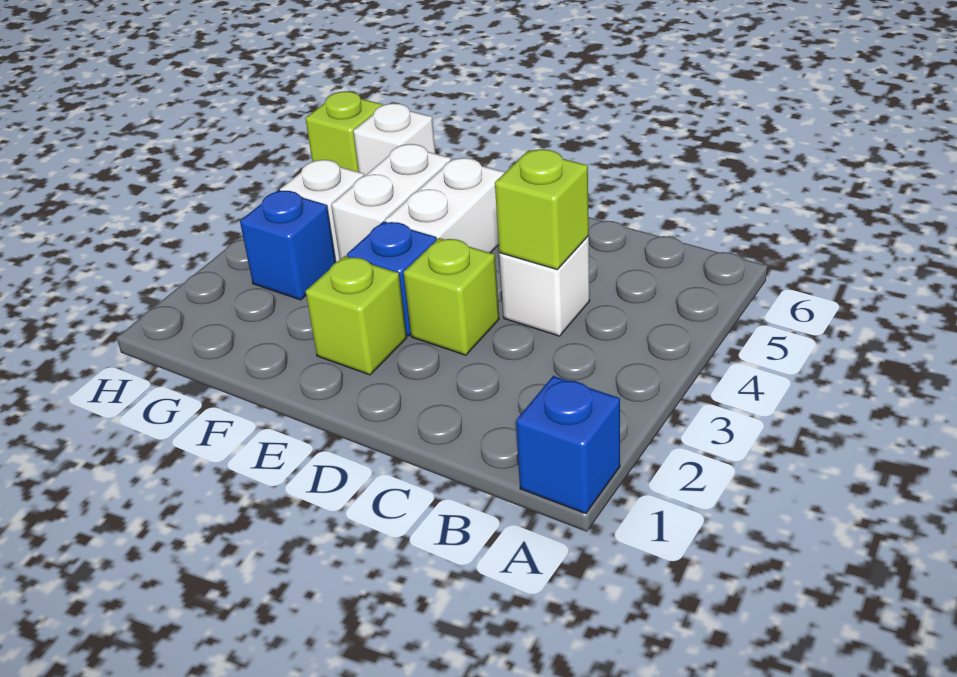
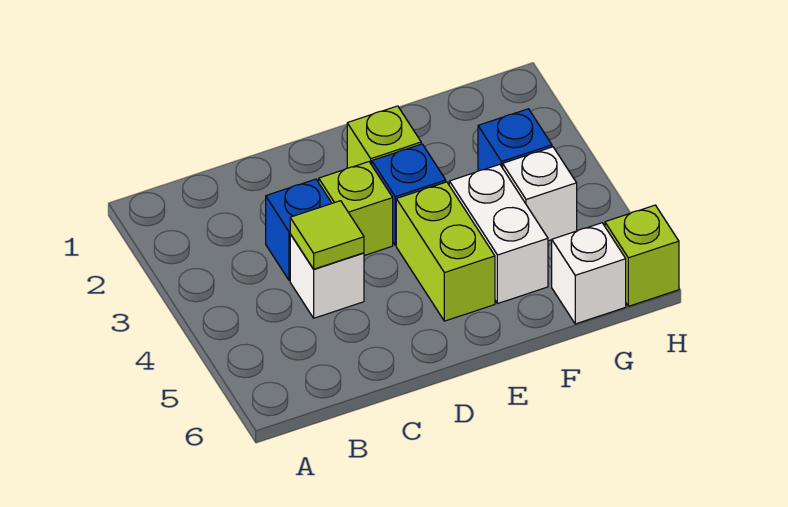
blue 1x1 brick [516,376,620,514] -> blue 1x1 brick moved to [266,179,332,280]
lime 1x1 brick [495,149,589,269] -> lime 1x1 tile [290,201,364,269]
white 1x2 brick [385,158,505,253] -> lime 1x2 brick [396,182,495,321]

